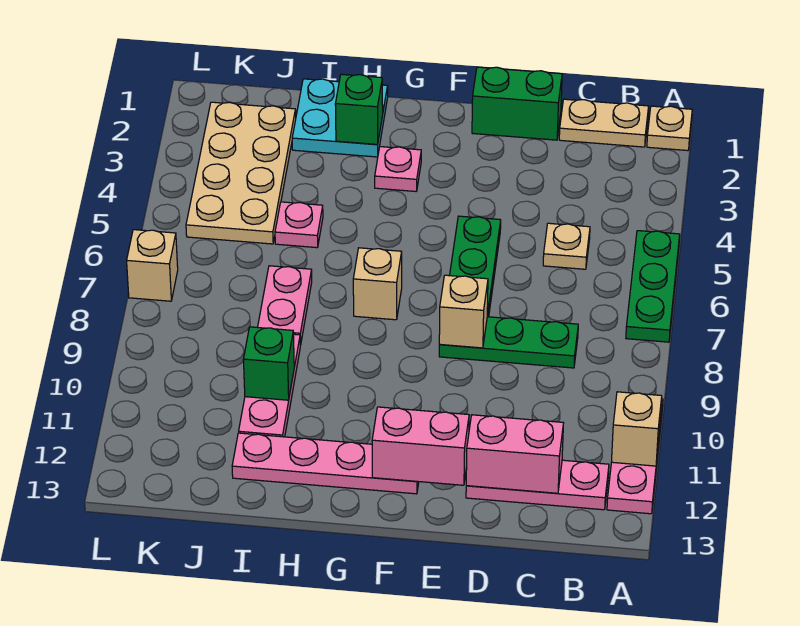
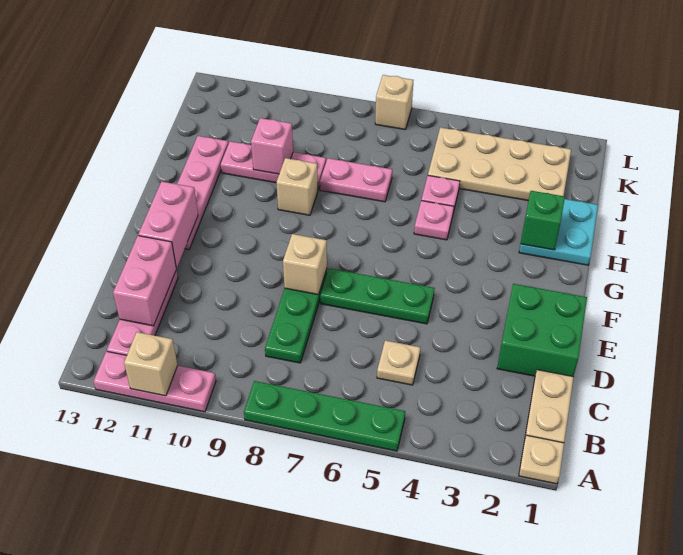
green 1x3 plate [626,231,680,342] -> green 1x4 plate [244,381,405,451]
green 1x2 brick [472,67,562,140] -> green 2x2 brick [497,284,587,377]
pink 1x1 plate [375,147,421,191] -> pink 1x1 plate moved to [414,201,454,240]
tan 1x1 brick [353,248,402,320] -> tan 1x1 brick moved to [276,158,318,215]
green 1x1 brick [243,327,294,400] -> pink 1x1 brick [251,118,293,174]

